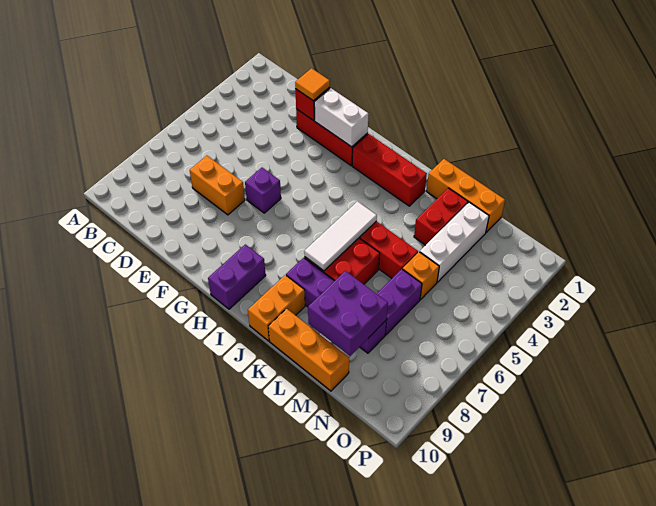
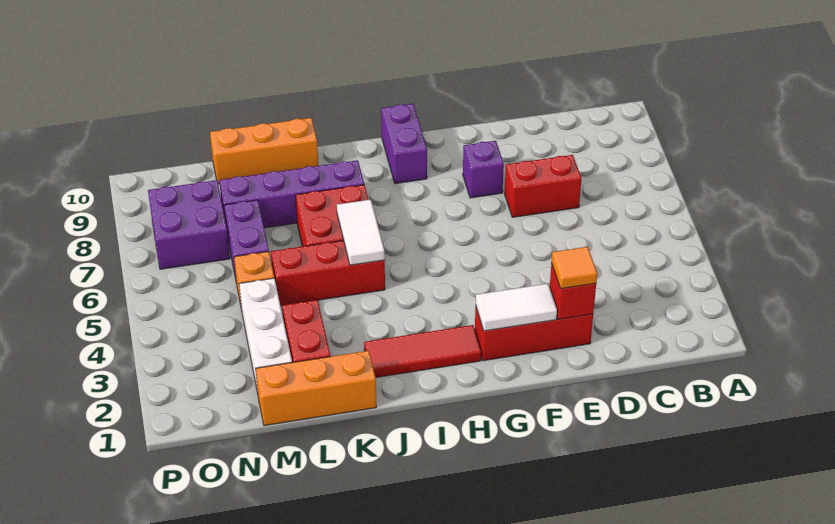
orange 1x2 brick [190,156,245,215] -> red 1x2 brick [504,155,581,217]
white 1x2 brick [314,88,368,147] -> white 1x2 tile [476,284,557,331]
purple 1x1 brick [245,168,281,213] -> purple 1x1 brick moved to [463,141,504,198]
red 1x3 brick [352,134,427,206] -> red 1x3 tile [364,325,481,377]
white 1x3 tile [304,202,377,271] -> white 1x2 tile [337,200,385,265]
orange 1x2 brick [248,275,305,341] -> none
purple 2x2 brick [308,271,388,356] -> purple 2x2 brick moved to [148,180,230,269]

